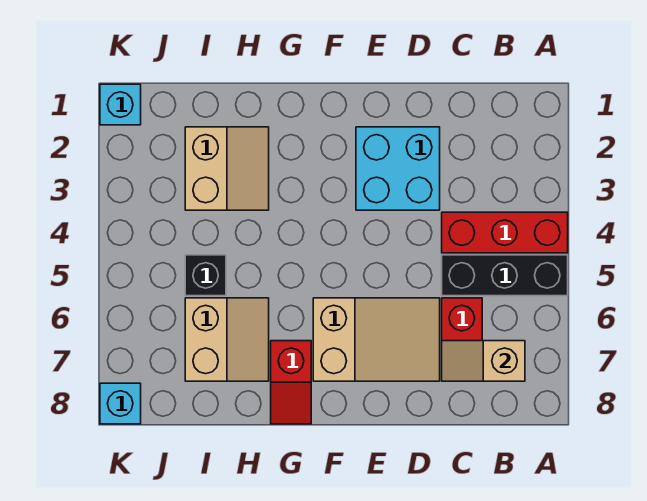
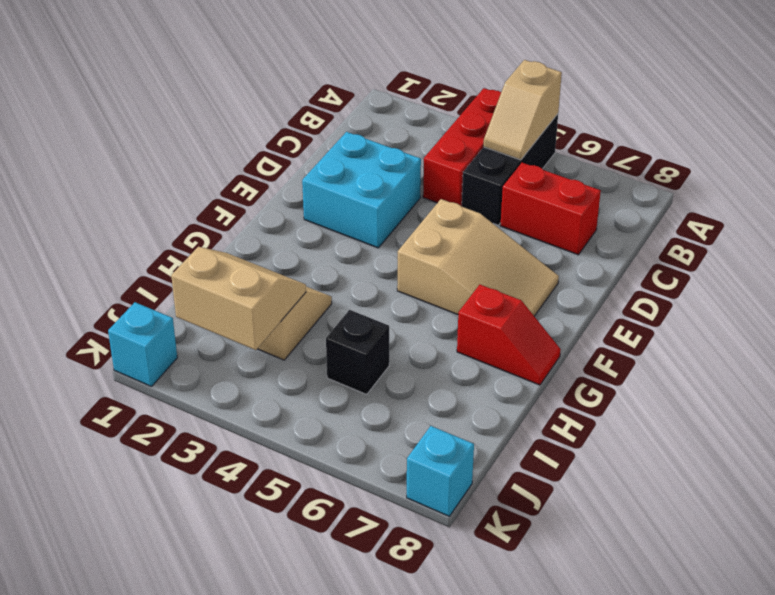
tan 1x2 slope [442,341,525,381] -> tan 1x2 slope moved to [483,60,562,160]
tan 2x3 slope [313,298,440,381] -> tan 2x3 slope turned to [397,199,559,316]
tan 2x2 slope [185,298,269,381] -> tan 2x2 slope moved to [171,247,306,350]

